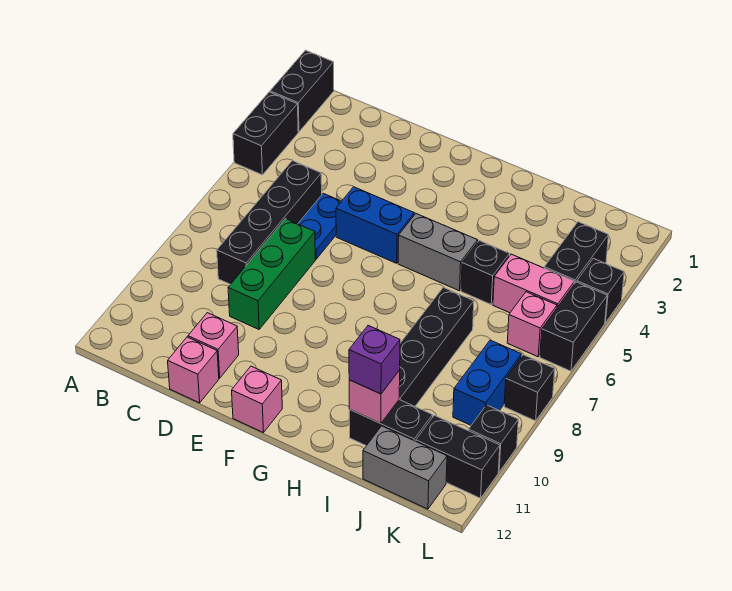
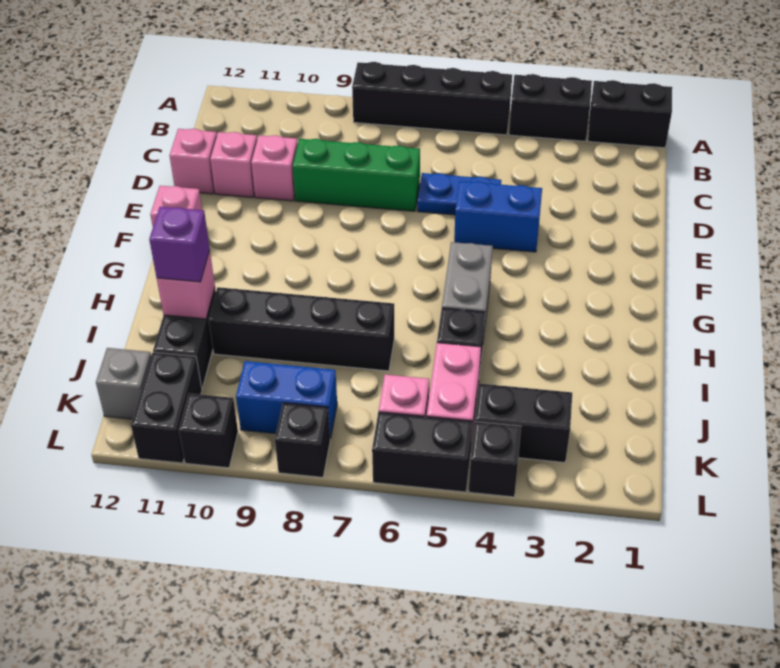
black 1x4 brick [217,161,322,284] -> black 1x4 brick moved to [352,62,512,135]
none -> pink 1x1 brick [251,135,298,201]
blue 1x2 brick [336,187,414,263] -> blue 1x2 brick turned to [454,181,542,252]
grey 1x2 brick [363,426,447,509] -> grey 1x1 brick [96,348,151,419]

